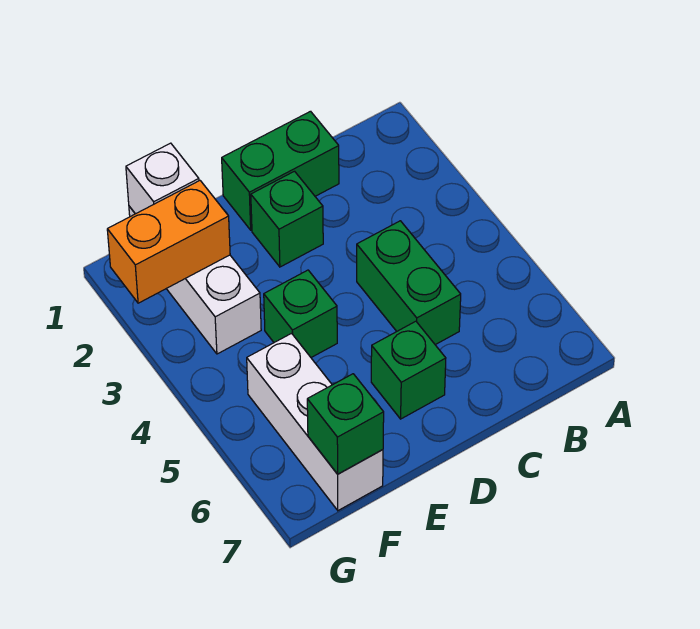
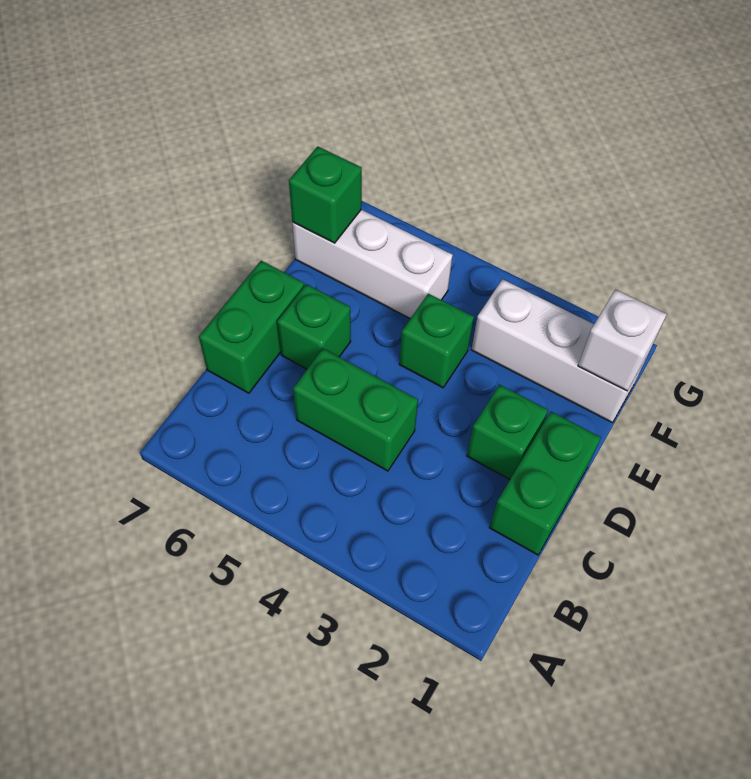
none -> green 1x2 brick [199,261,304,393]
orange 1x2 brick [107,181,230,303] -> none

